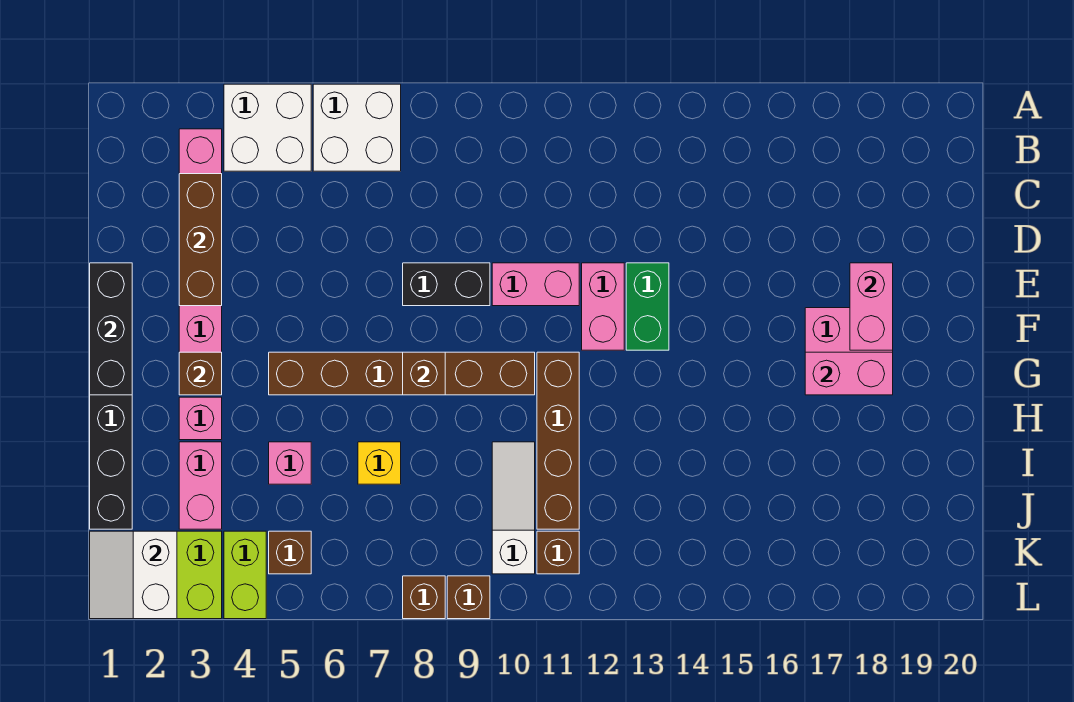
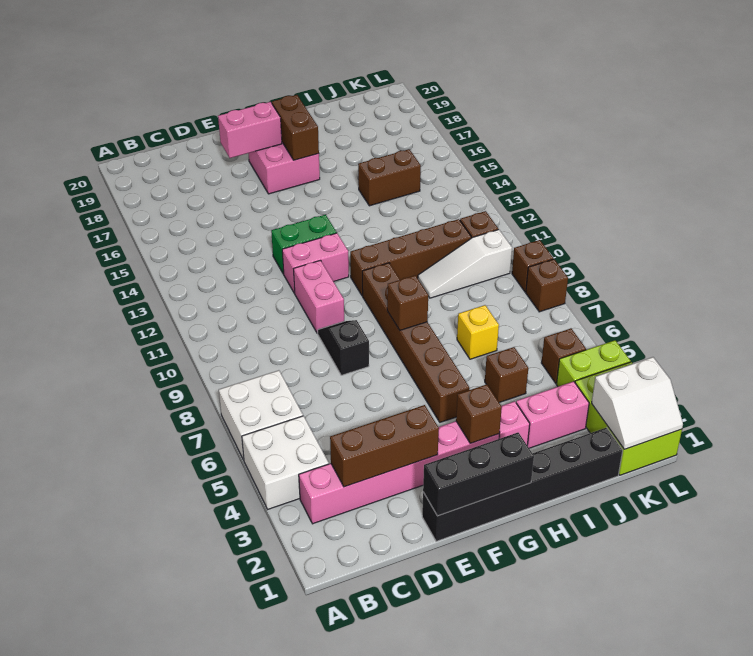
black 1x2 brick [403,263,490,306] -> black 1x2 slope [318,320,369,375]
pink 1x2 brick [805,352,893,395] -> brown 1x2 brick [272,95,319,160]
pink 1x1 brick [269,442,311,484] -> brown 1x1 brick [485,347,528,403]
none -> brown 1x2 brick [358,149,421,206]

